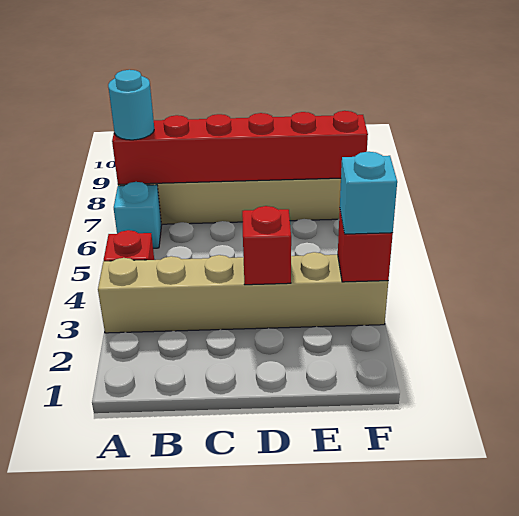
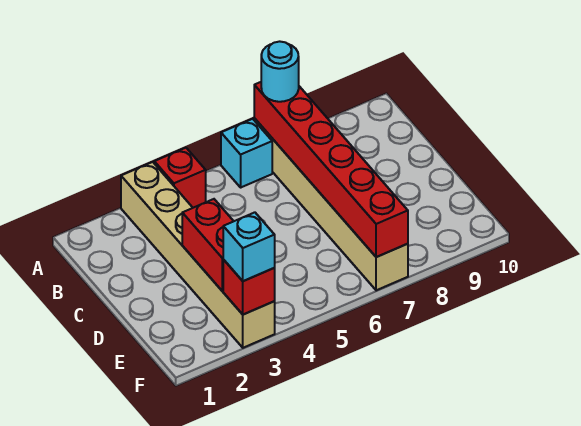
red 1x1 brick [242,206,291,285] -> red 1x2 brick [182,199,234,291]

